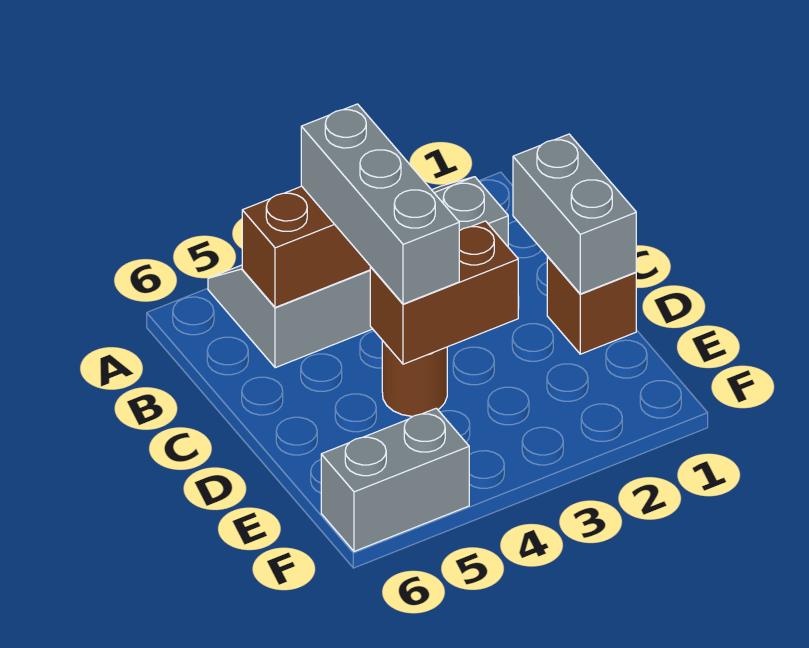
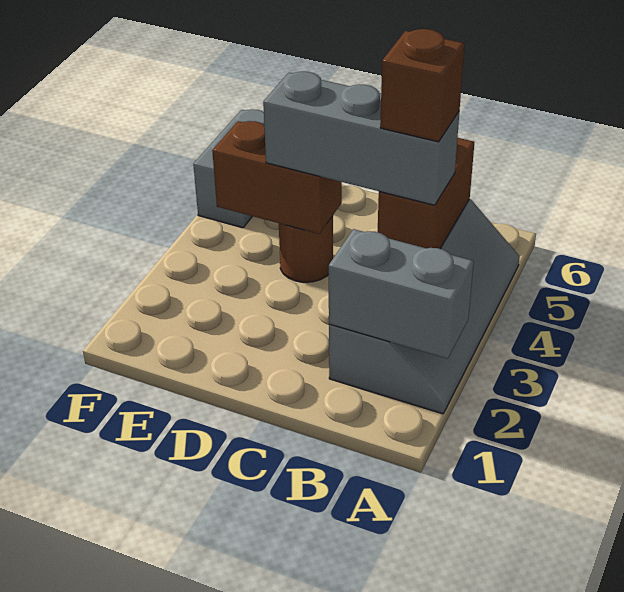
grey 1x2 brick [513,134,636,294] -> grey 1x2 brick moved to [329,229,474,359]
brown 1x1 brick [547,257,636,354] -> brown 1x1 brick moved to [380,29,465,142]
brown 1x2 brick [370,221,518,364] -> brown 1x2 brick turned to [212,121,342,234]

